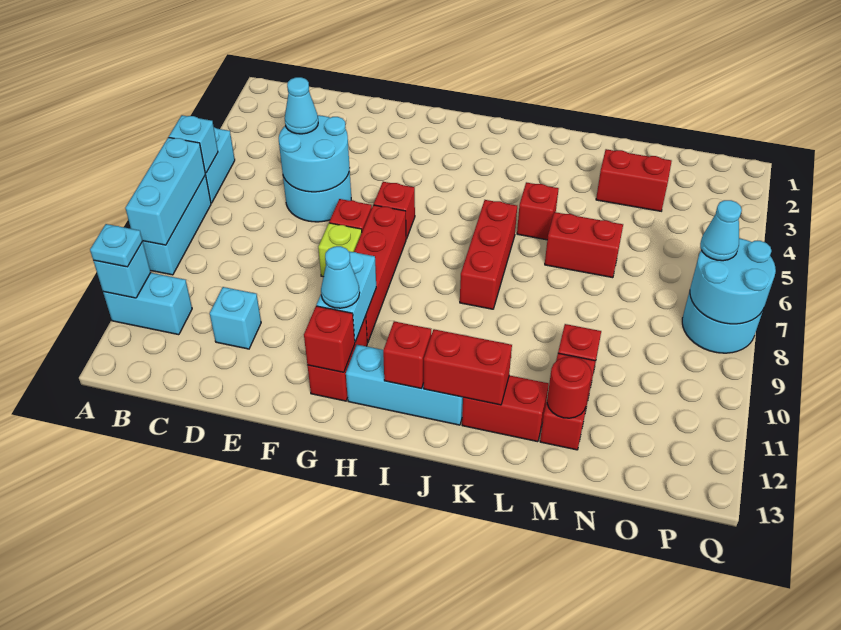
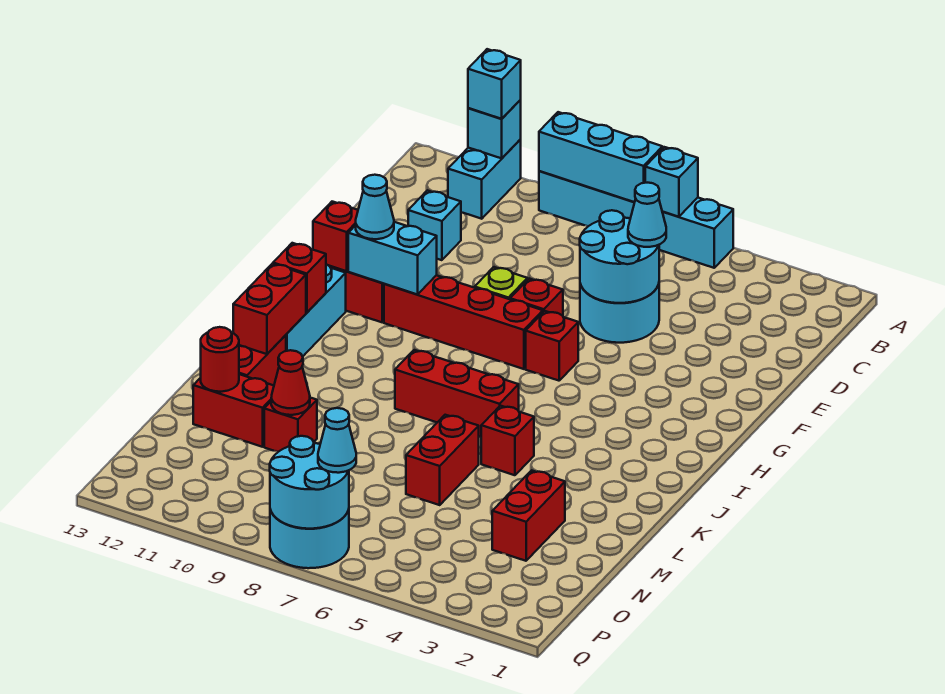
cyan 1x1 plate [90,224,142,267] -> cyan 1x1 brick [468,49,521,119]
none -> red 1x1 cone [271,350,310,415]

